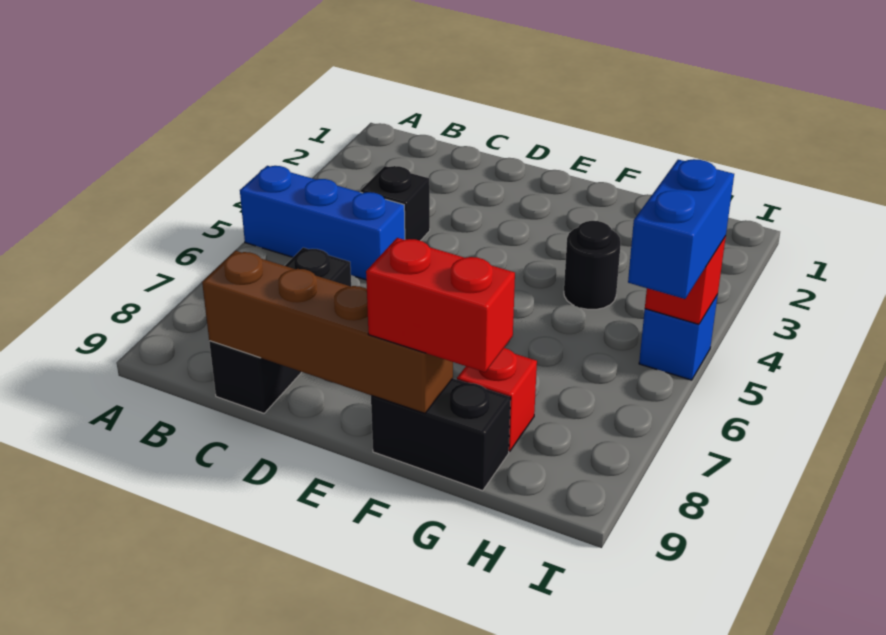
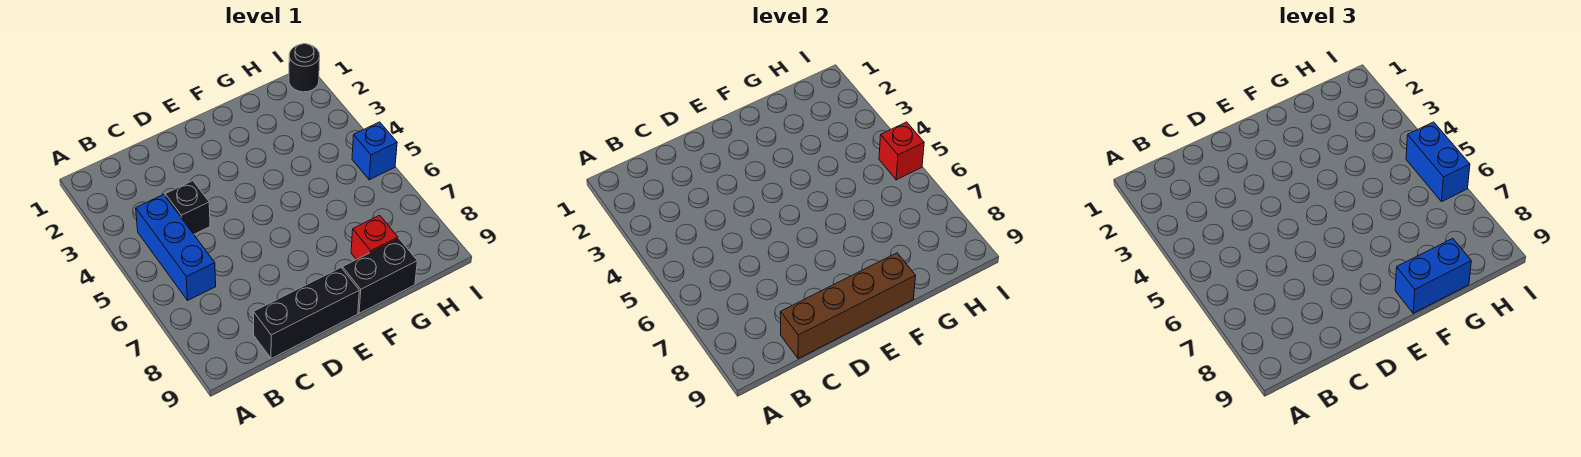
blue 1x3 brick [240,166,405,280] -> blue 1x3 brick turned to [136,194,216,300]
black 1x3 brick [209,248,351,413] -> black 1x3 brick turned to [253,268,359,359]
red 1x2 brick [366,238,515,372] -> blue 1x2 brick [1395,238,1471,313]
black 1x1 round brick [564,221,621,309] -> black 1x1 round brick moved to [289,44,320,92]

